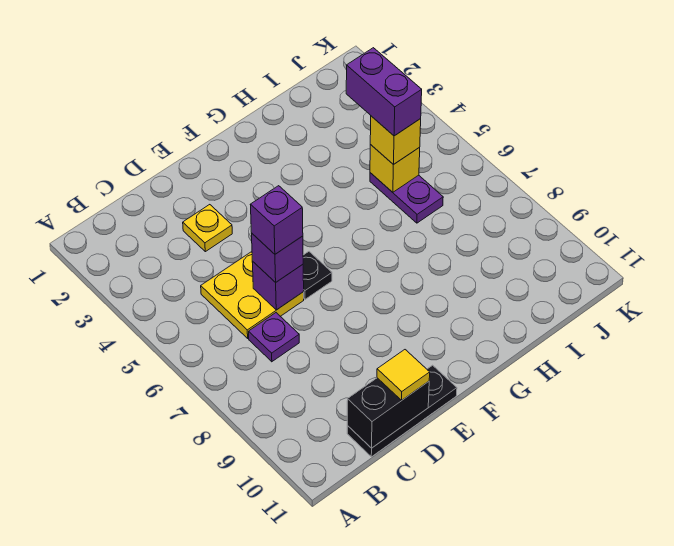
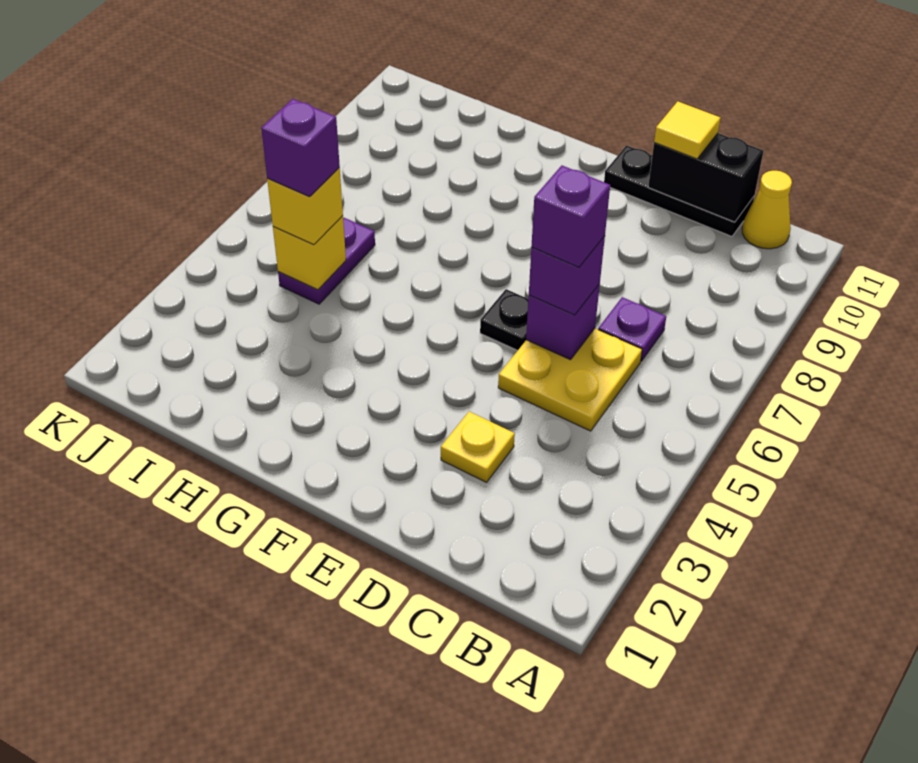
none -> yellow 1x1 cone [742,171,792,249]
purple 1x2 brick [346,48,422,136] -> purple 1x1 brick [261,99,340,197]

